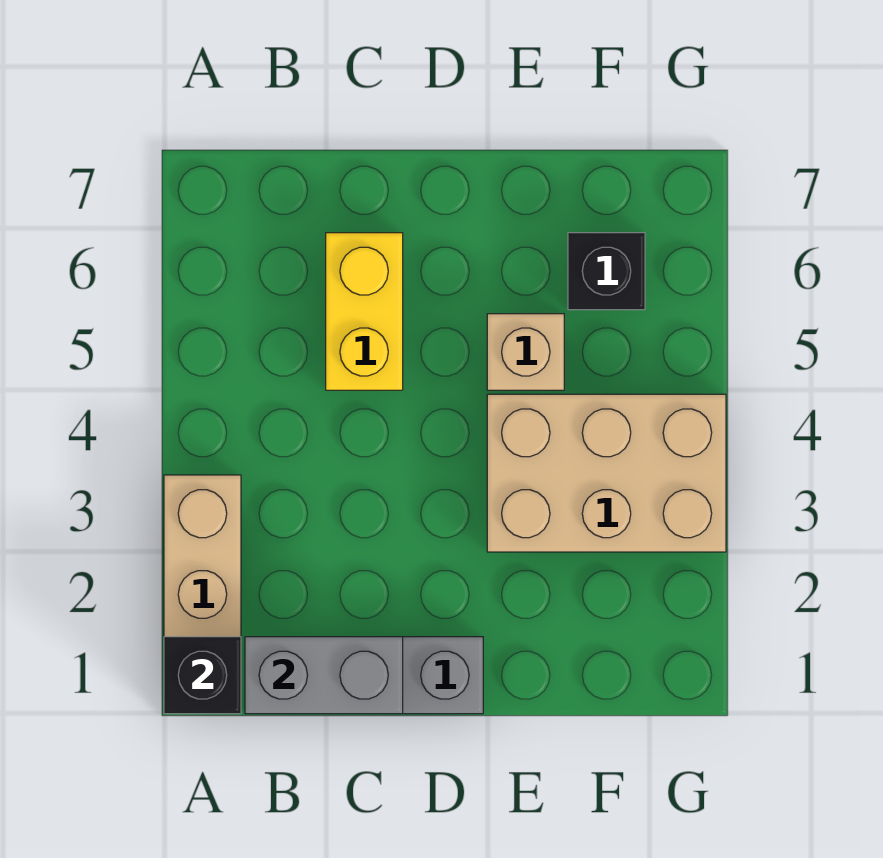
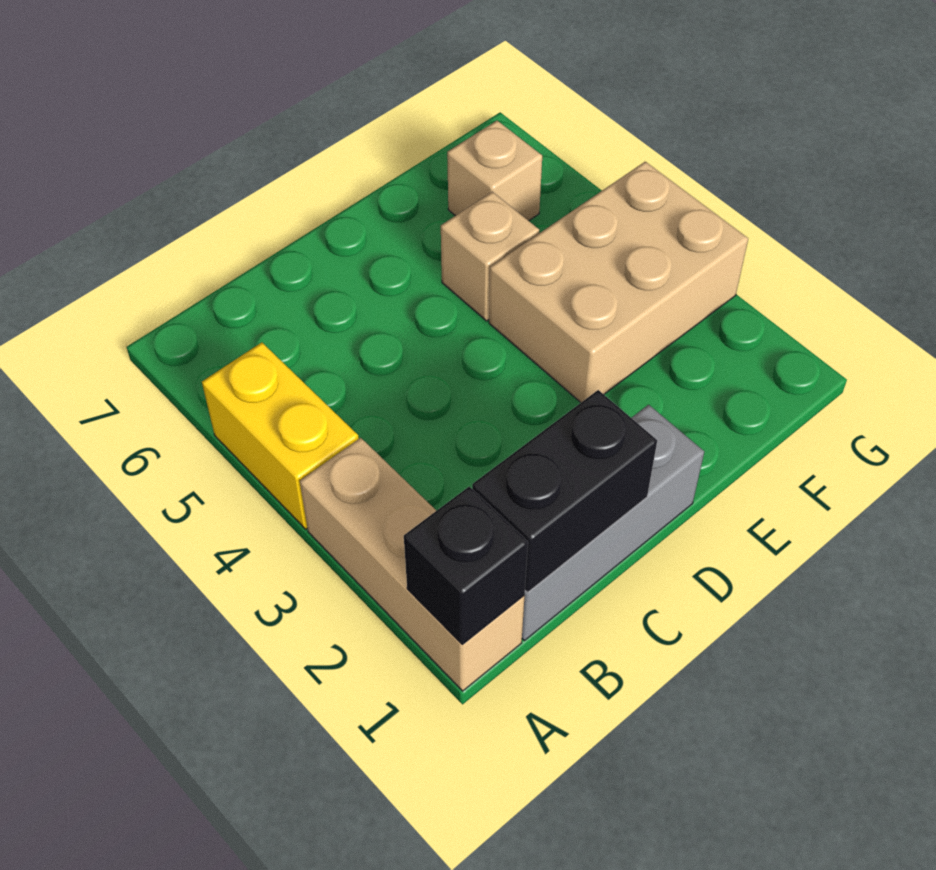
grey 1x2 brick [245,637,403,714] -> black 1x2 brick [472,390,657,592]
yellow 1x2 brick [326,233,403,390] -> yellow 1x2 brick moved to [202,342,359,529]
black 1x1 brick [568,233,645,310] -> tan 1x1 brick [447,121,542,221]

